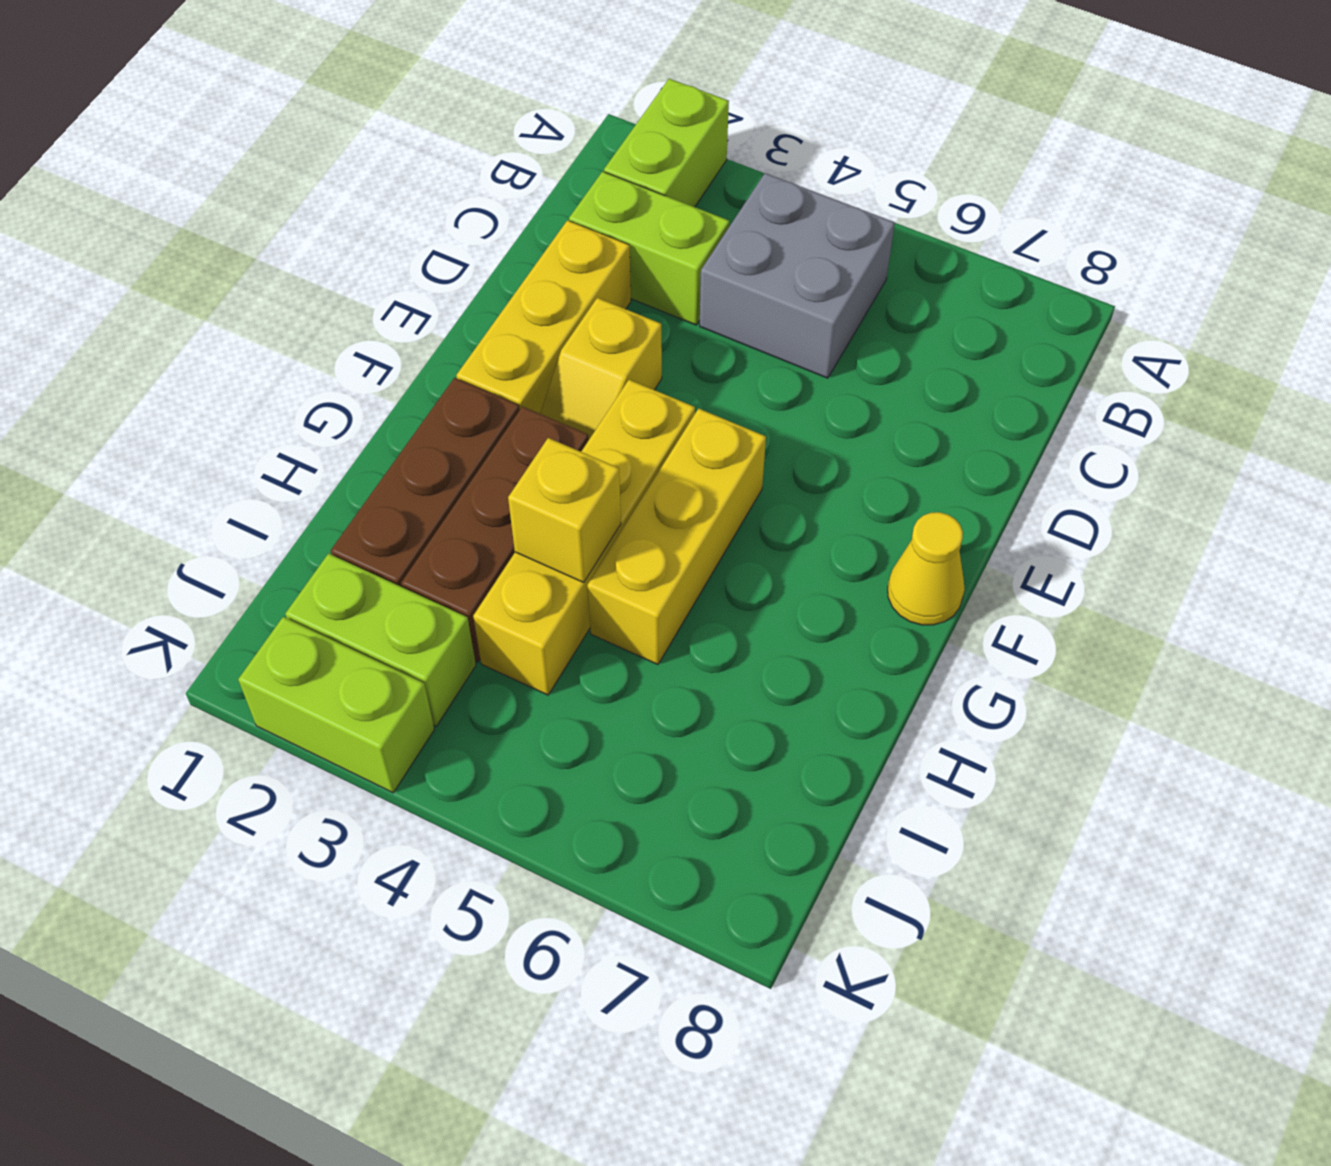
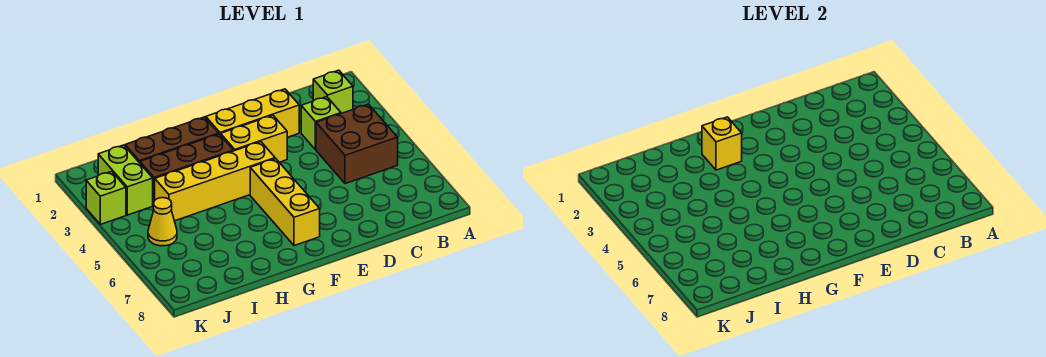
lime 1x2 brick [604,79,729,207] -> lime 1x1 brick [313,70,353,114]
grey 2x2 brick [700,173,895,378] -> brown 2x2 brick [316,104,398,184]
lime 1x2 brick [569,171,729,325] -> lime 1x1 brick [301,97,341,150]
yellow 1x2 slope [540,298,662,439] -> yellow 1x2 brick [221,115,287,162]
yellow 1x3 brick [587,409,766,664] -> yellow 1x3 brick turned to [250,159,320,246]
yellow 1x1 cone [888,512,965,625] -> yellow 1x1 cone moved to [148,198,177,246]
yellow 1x1 brick [508,438,621,583] -> yellow 1x1 brick moved to [702,117,742,170]
lime 1x2 brick [238,617,434,793] -> lime 1x1 brick [86,171,126,224]

